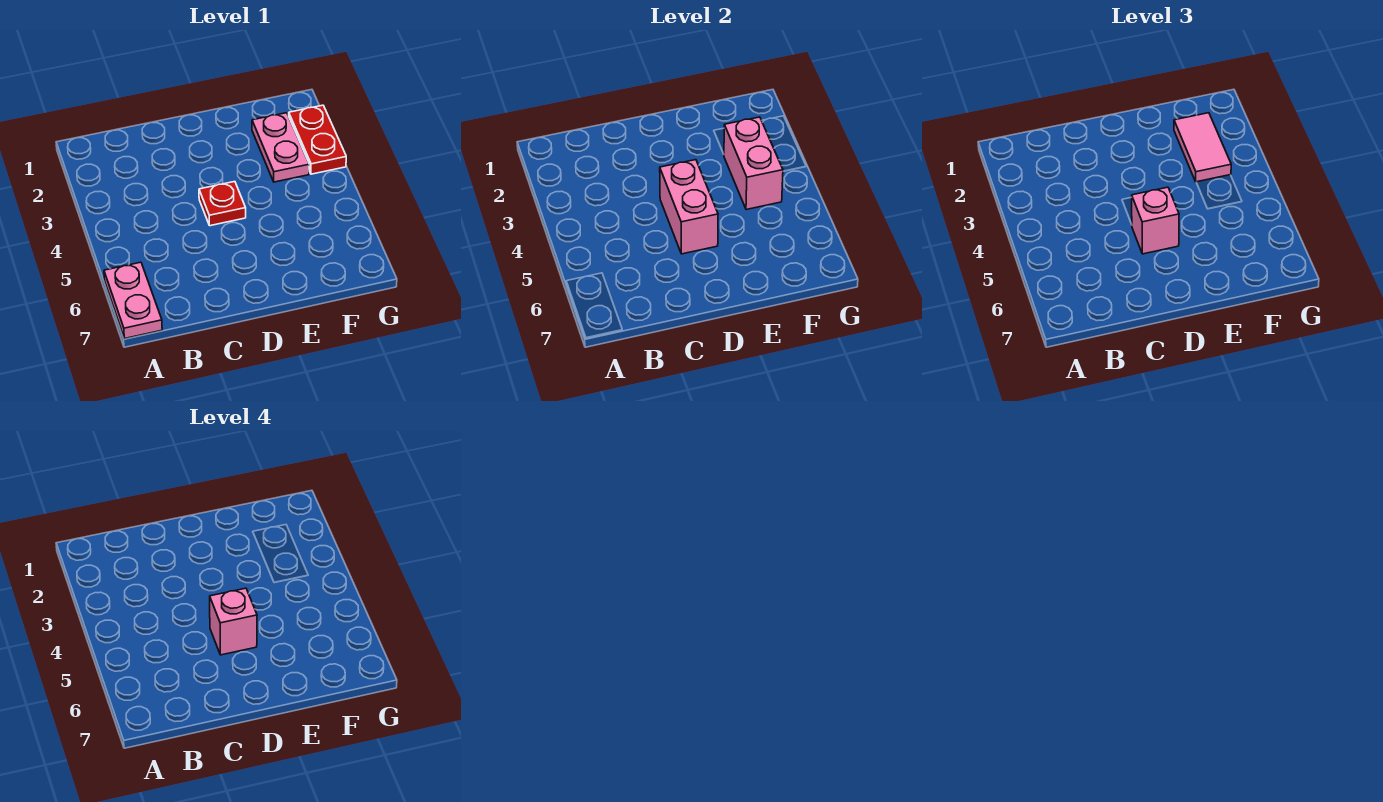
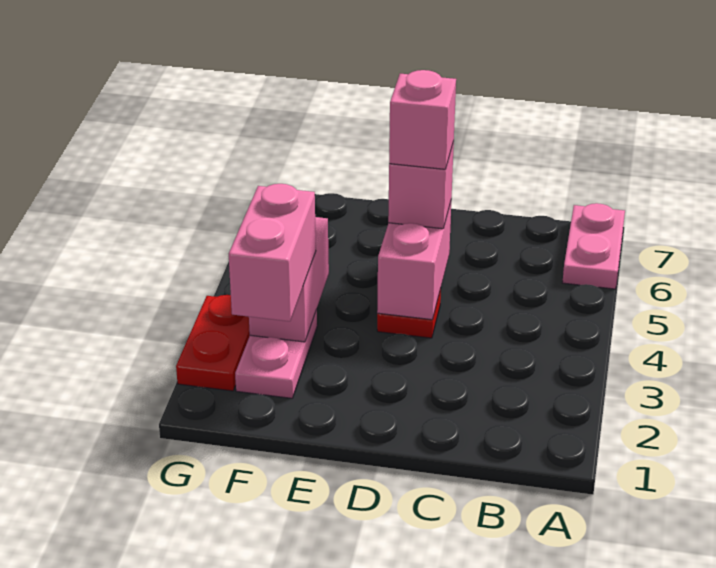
pink 1x2 tile [1174,113,1231,182] -> pink 1x2 brick [229,184,316,321]

